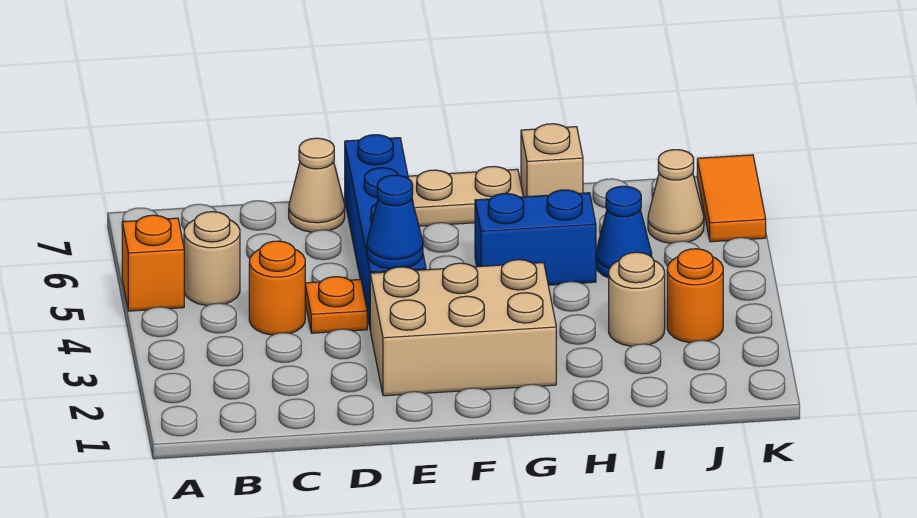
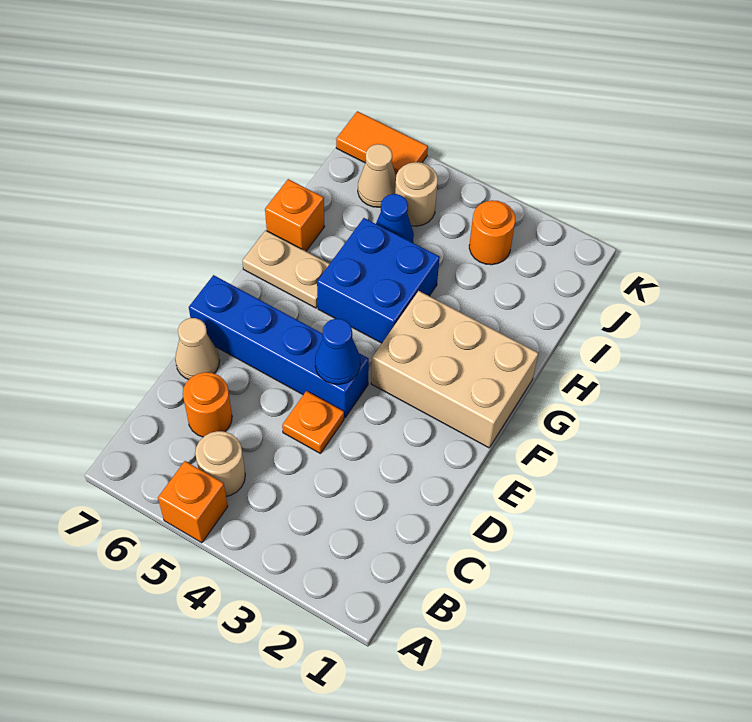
orange 1x1 round brick [249,241,305,335] -> orange 1x1 round brick moved to [183,372,232,437]
tan 2x3 brick [370,260,556,396] -> tan 2x3 brick turned to [371,291,538,448]
tan 1x2 plate [408,167,523,226] -> tan 1x2 plate turned to [242,230,329,308]
blue 1x2 brick [475,190,596,285] -> blue 2x2 brick [317,218,440,343]
tan 1x1 brick [521,124,583,197] -> orange 1x1 brick [265,179,325,251]
tan 1x1 round brick [609,252,665,346] -> tan 1x1 round brick moved to [395,162,438,226]

